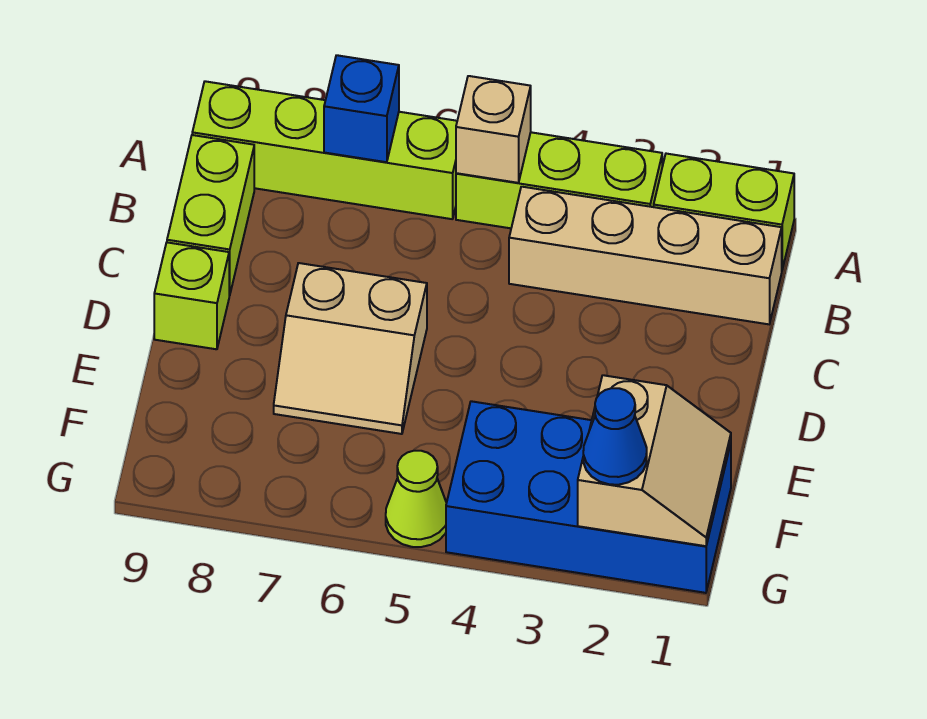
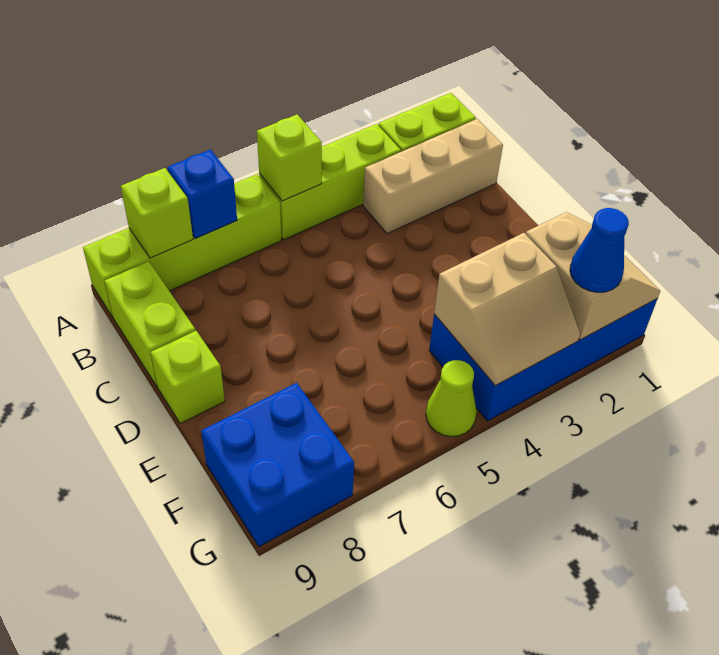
tan 1x1 brick [456,76,531,183] -> lime 1x1 brick [257,114,322,201]
none -> lime 1x1 brick [121,168,193,258]
tan 1x4 brick [509,187,782,324] -> tan 1x3 brick [363,119,503,234]
tan 2x2 slope [274,263,427,434] -> tan 2x2 slope moved to [434,233,580,386]
none -> blue 2x2 brick [201,383,354,547]

